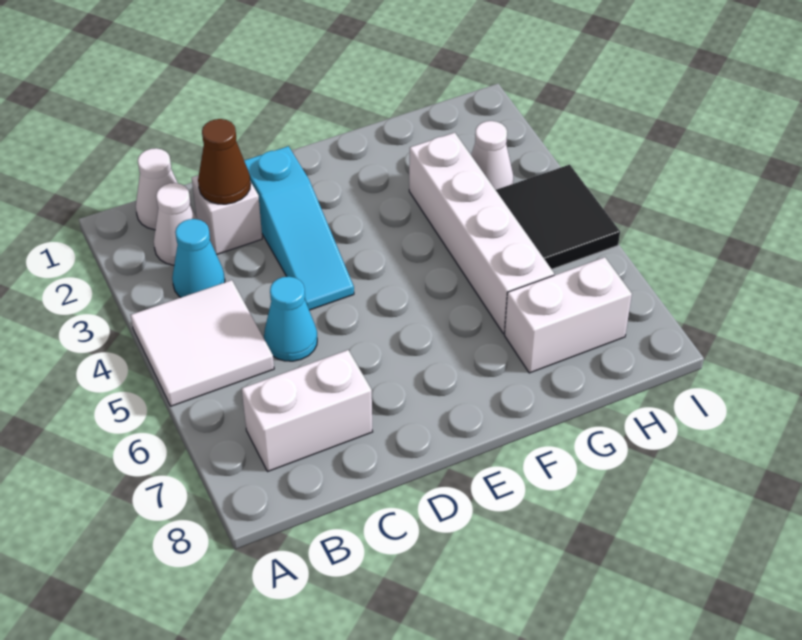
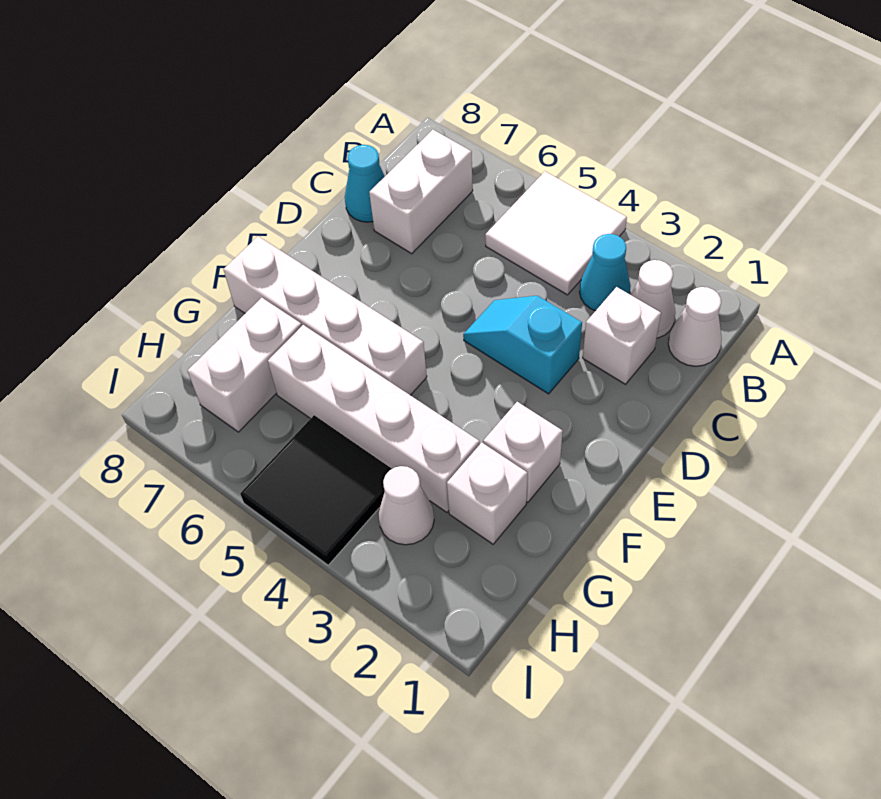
brown 1x1 cone [198,119,251,204] -> none
cyan 1x1 cone [264,277,317,361] -> cyan 1x1 cone moved to [345,145,385,222]
cyan 1x3 slope [244,146,354,310] -> cyan 1x2 slope [463,296,582,394]
none -> white 1x1 brick [483,402,563,502]
none -> white 1x4 brick [223,236,427,395]
none -> white 1x1 brick [447,443,527,544]

